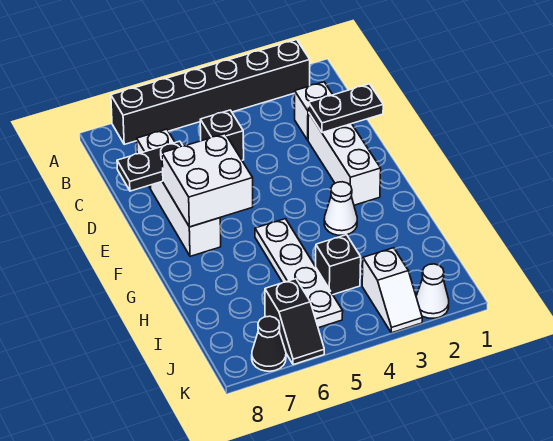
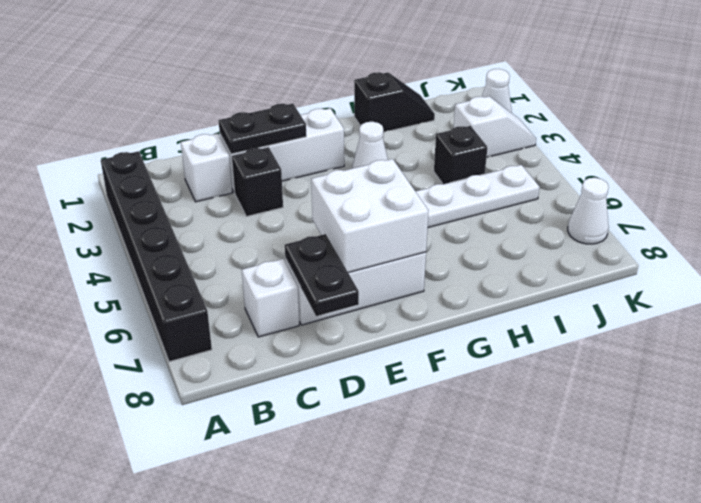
black 1x1 brick [200,110,244,160] -> black 1x1 brick moved to [232,147,283,216]
black 1x2 plate [309,84,383,133] -> black 1x2 plate turned to [219,104,306,154]
black 1x2 slope [265,279,324,365] -> black 1x2 slope moved to [354,72,435,132]
black 1x1 cone [252,316,286,371] -> white 1x1 cone [568,178,609,244]

